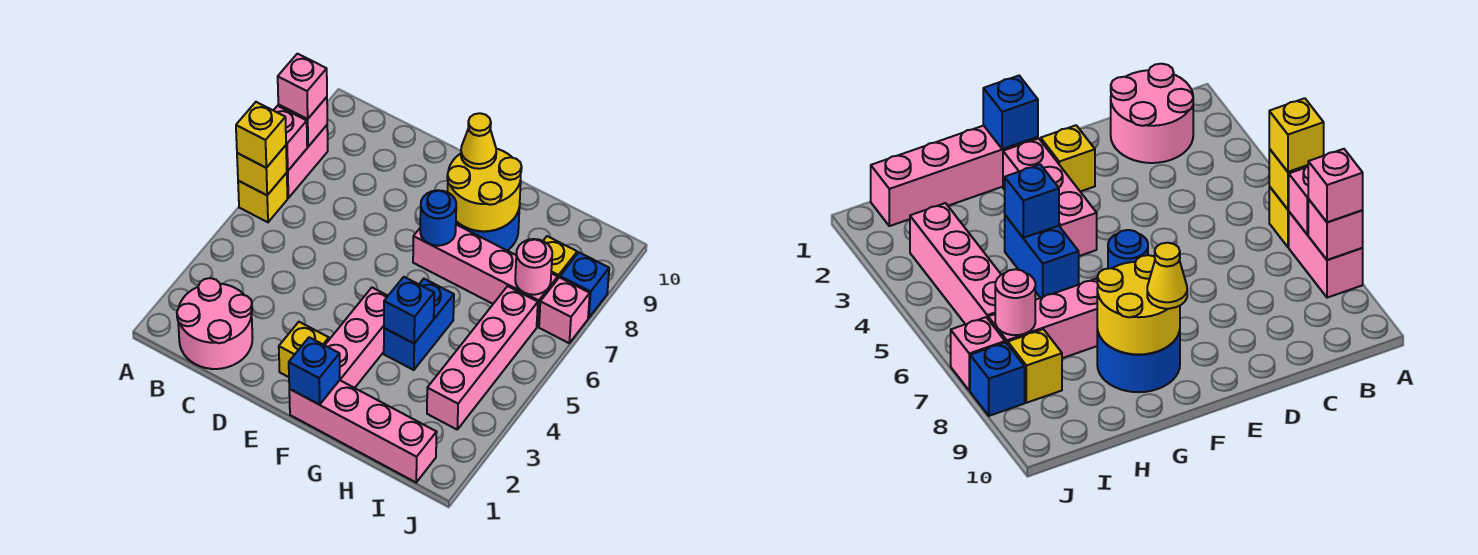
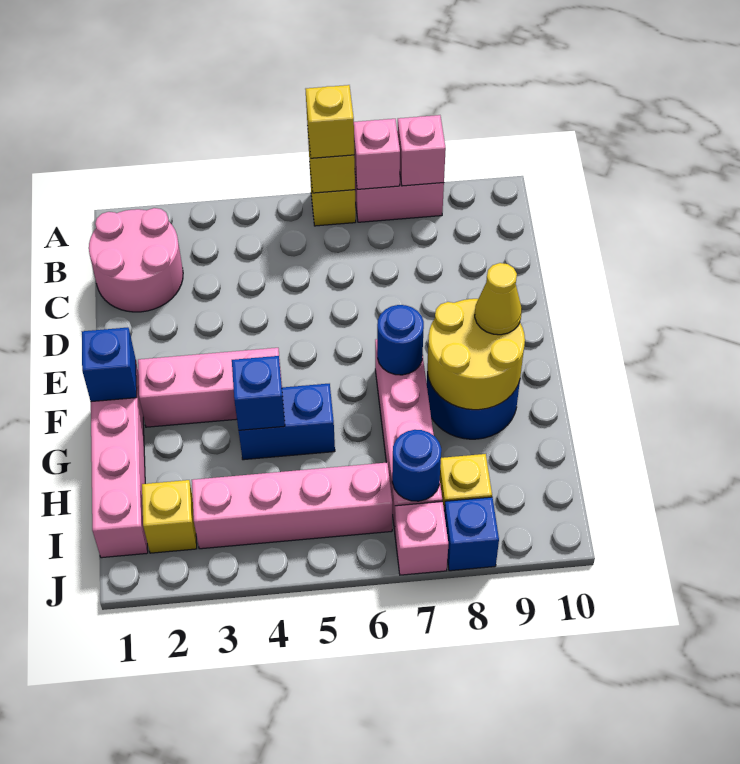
pink 1x1 brick [278,54,327,119] -> none
yellow 1x1 brick [279,322,329,377] -> yellow 1x1 brick moved to [142,480,197,553]
pink 1x1 round brick [515,239,552,295] -> blue 1x1 round brick [392,430,441,501]

